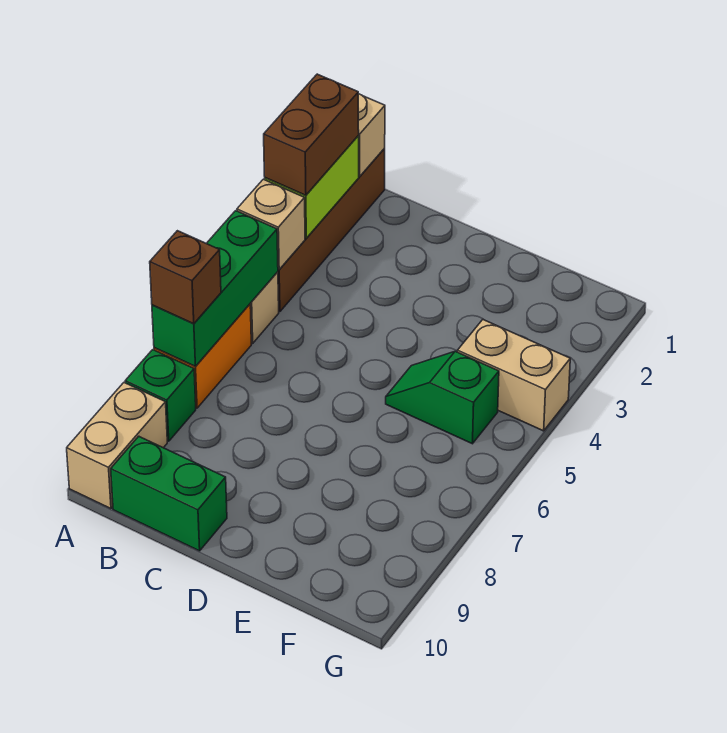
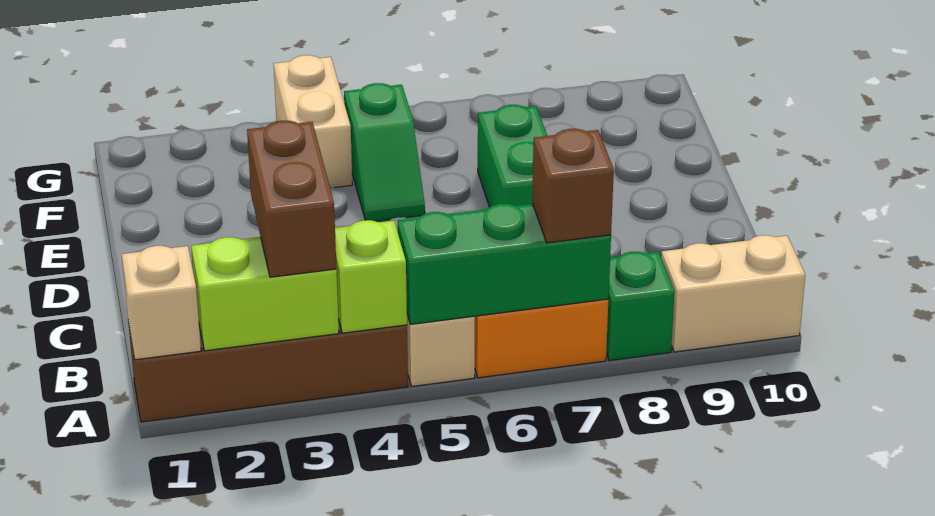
brown 1x2 brick [264,74,359,195] -> brown 1x2 brick turned to [247,121,336,277]
tan 1x1 brick [237,179,305,269] -> lime 1x1 brick [335,220,407,333]
green 1x2 brick [111,436,227,551] -> green 1x2 brick moved to [478,105,547,207]

